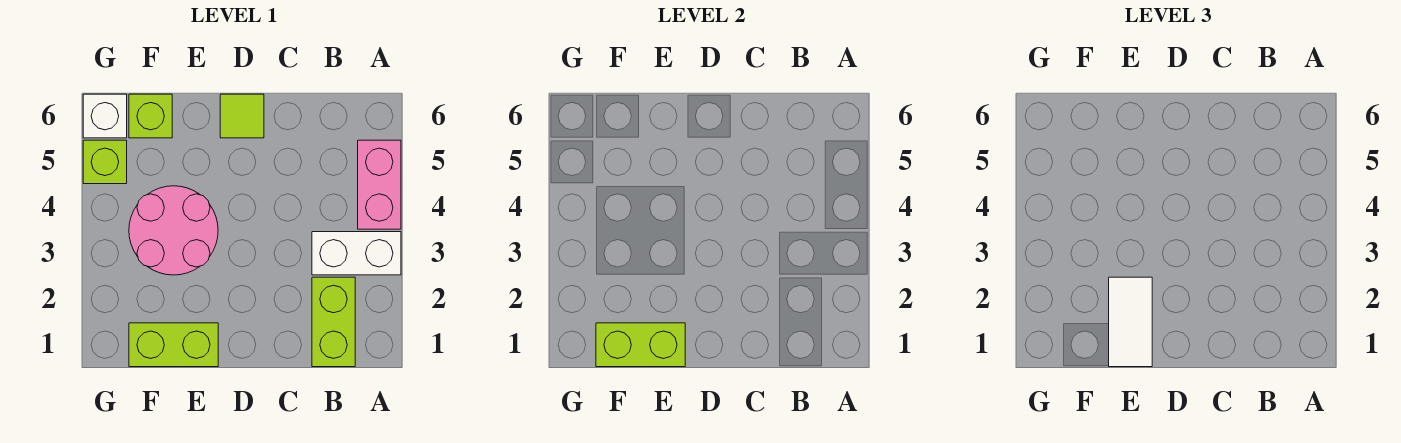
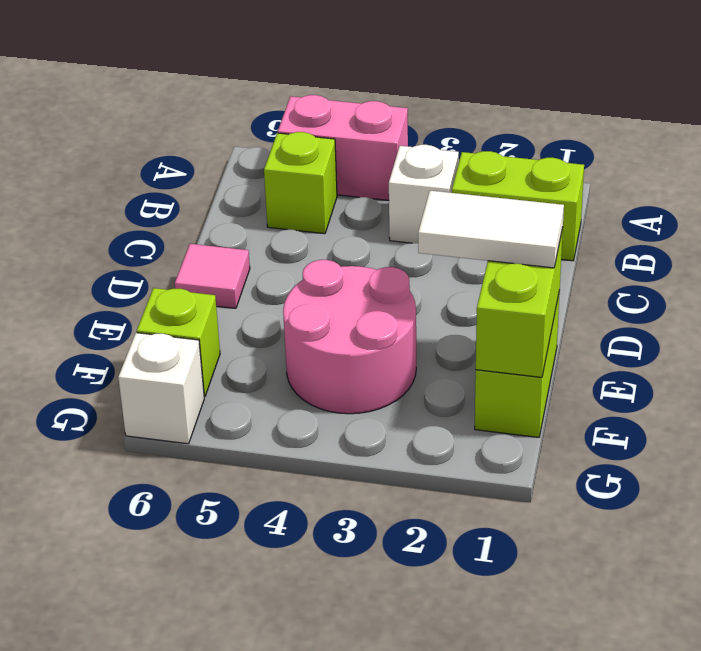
white 1x2 brick [312,232,401,275] -> white 1x1 brick [389,145,459,244]
lime 1x1 tile [220,94,264,138] -> pink 1x1 tile [175,244,250,308]
lime 1x1 brick [83,140,127,184] -> lime 1x1 brick moved to [264,132,337,234]

